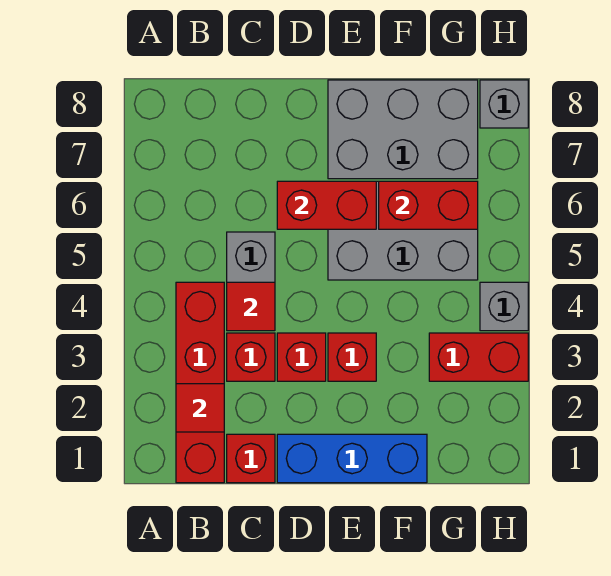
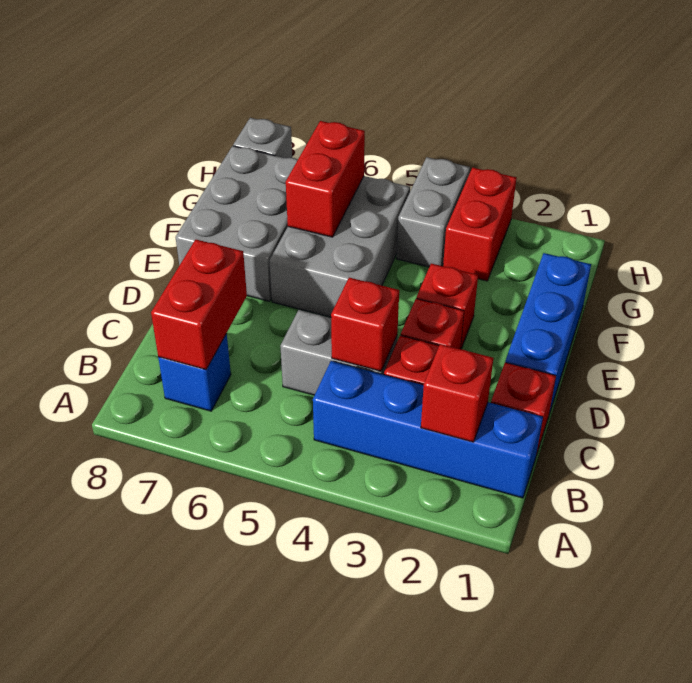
red 1x4 brick [176,282,224,483] -> blue 1x4 brick [313,361,543,498]
red 1x1 tile [176,384,224,432] -> red 1x1 brick [421,344,493,442]
none -> blue 1x1 brick [158,334,231,411]
red 1x1 tile [227,282,275,331] -> red 1x1 brick [331,278,399,371]
red 1x2 brick [277,181,376,229] -> red 1x2 brick moved to [151,240,247,370]
grey 1x1 brick [480,282,528,331] -> grey 1x2 brick [397,157,470,267]

